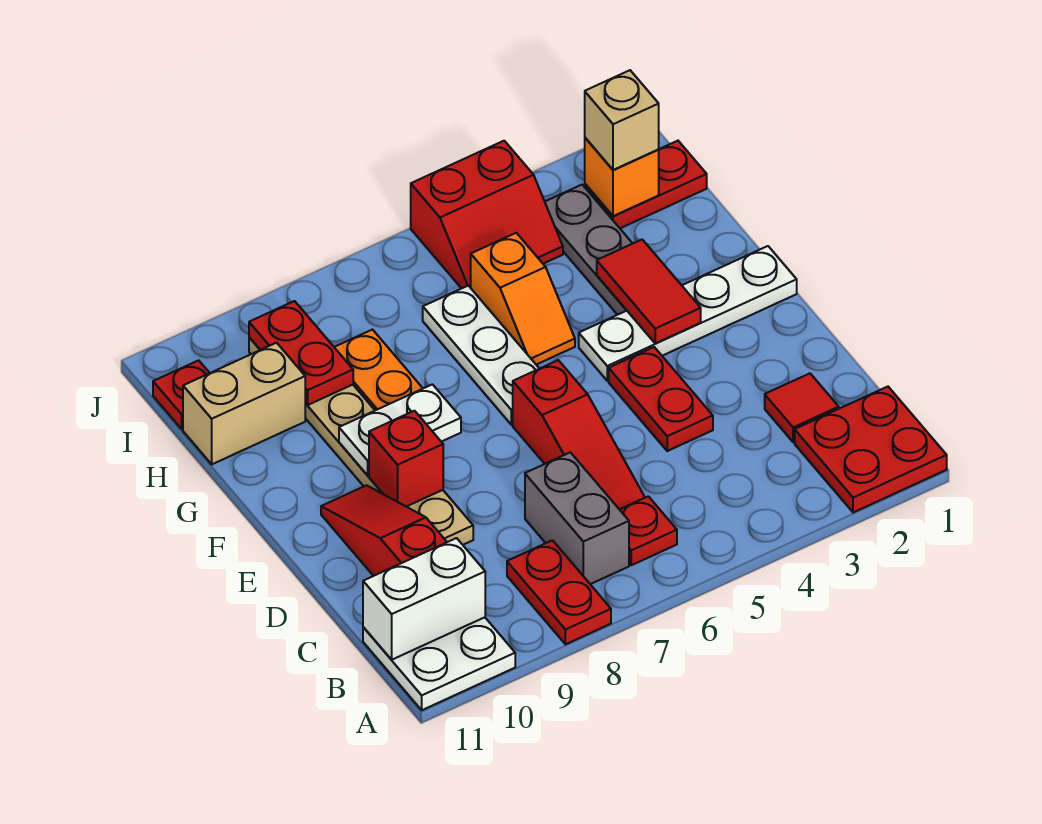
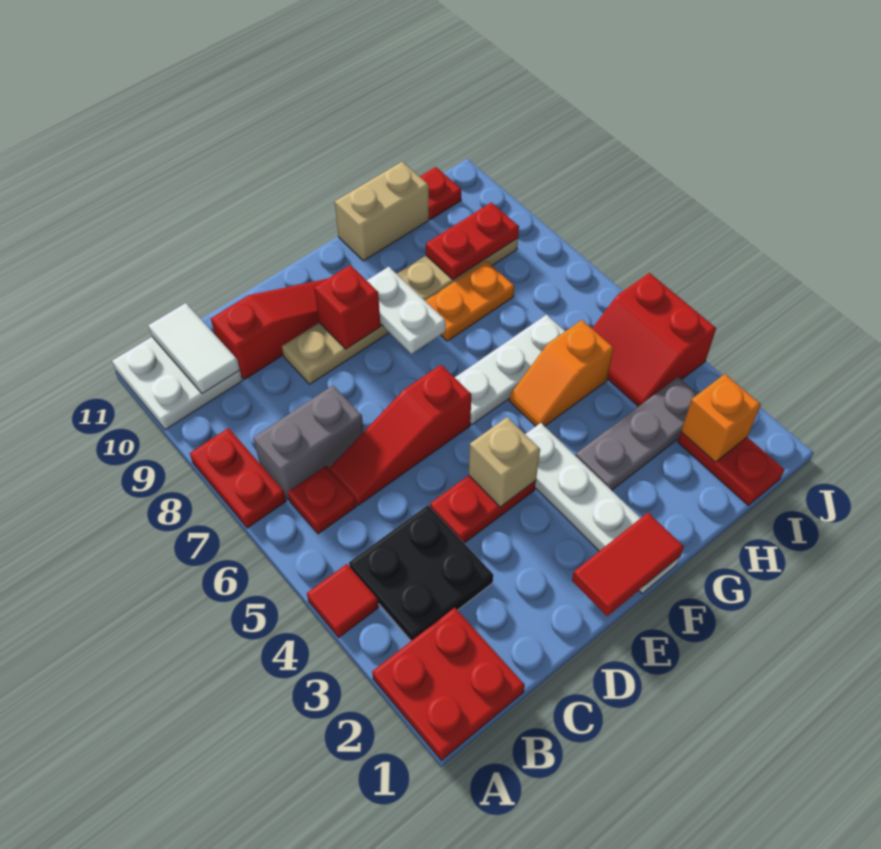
red 1x2 plate [507,540,611,644] -> red 1x2 plate turned to [190,428,286,528]
none -> black 2x2 plate [349,505,493,641]
white 1x2 brick [363,538,485,660] -> white 1x2 tile [148,303,240,394]
red 1x1 tile [765,373,839,442] -> red 1x1 tile moved to [307,564,379,637]
red 1x2 tile [597,240,701,344] -> red 1x2 tile moved to [572,513,684,616]
tan 1x2 brick [183,343,305,464] -> tan 1x2 brick turned to [335,162,429,261]
tan 1x1 brick [585,70,659,170] -> tan 1x1 brick moved to [469,417,540,507]

